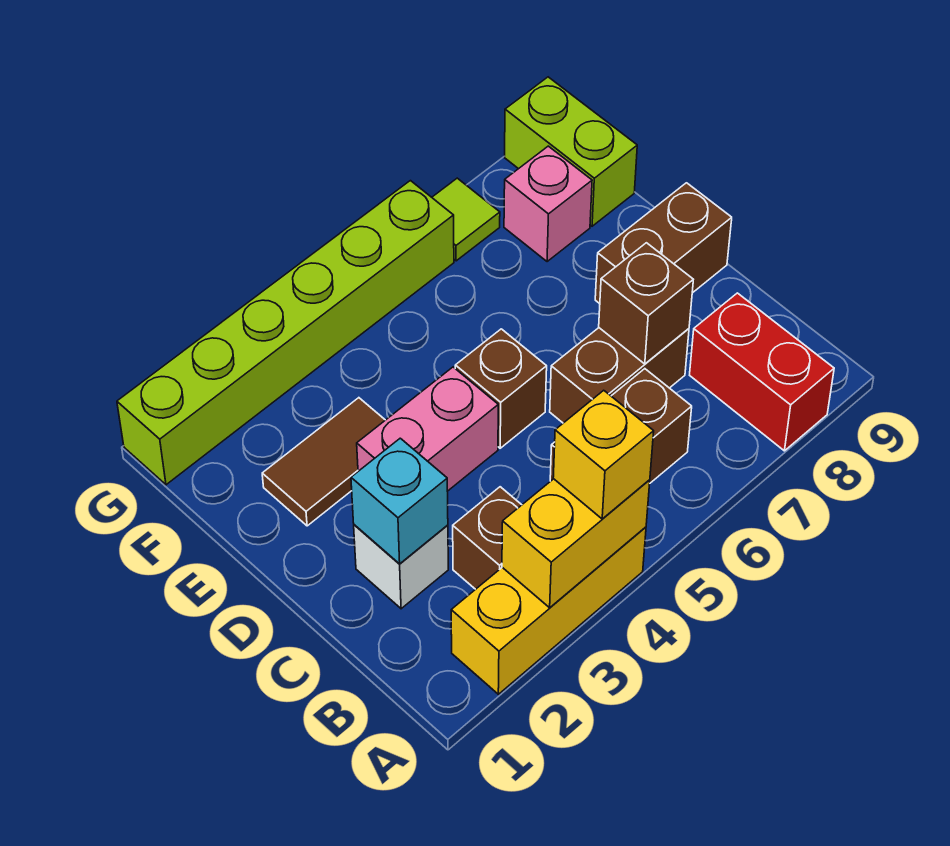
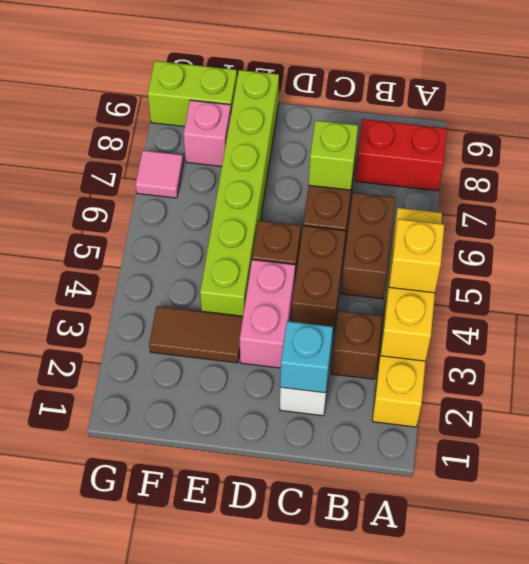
yellow 1x2 brick [502,479,650,608] -> yellow 1x3 brick [381,208,442,361]
brown 1x1 brick [599,243,693,364] -> lime 1x1 brick [309,120,358,190]
brown 1x2 brick [595,183,732,304] -> brown 1x2 brick moved to [292,226,346,333]
brown 1x2 tile [262,398,385,526] -> brown 1x2 tile turned to [149,306,243,363]
lime 1x6 brick [117,181,454,485] -> lime 1x6 brick moved to [200,70,279,316]
lime 1x1 tile [432,178,500,261] -> pink 1x1 tile [135,150,183,198]

